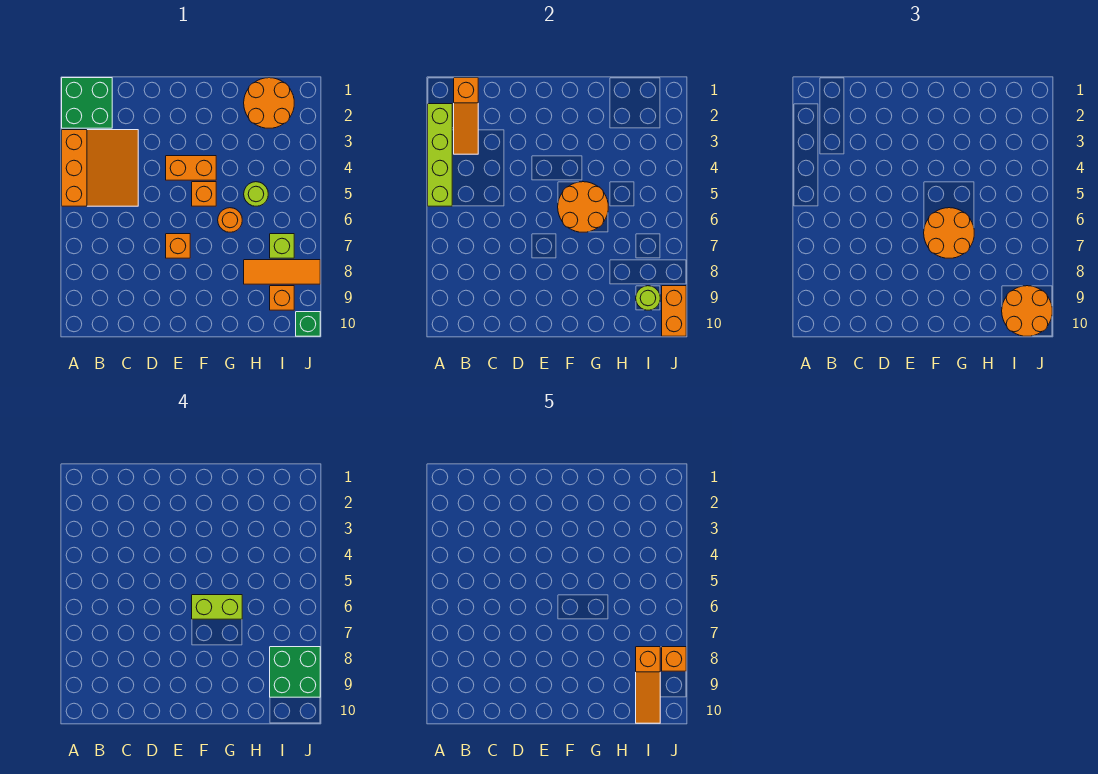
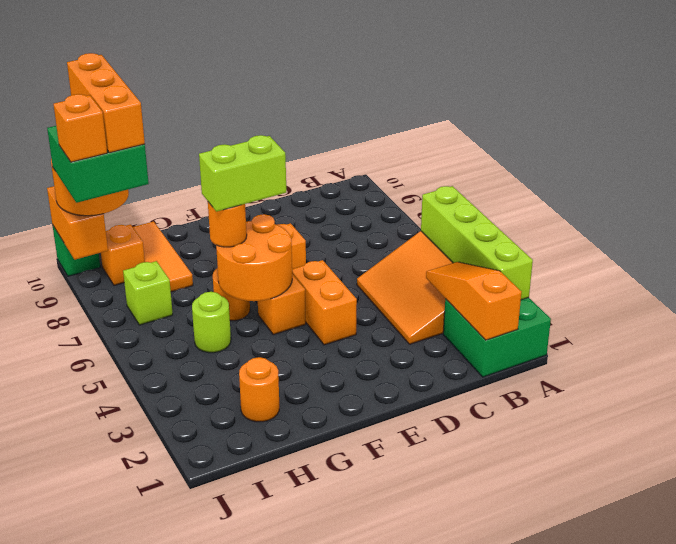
orange 1x2 brick [166,156,216,180] -> orange 1x2 brick turned to [292,260,357,345]
orange 2x2 round brick [924,208,974,258] -> orange 1x1 round brick [208,202,247,247]
orange 2x2 round brick [244,78,294,128] -> orange 1x1 round brick [239,357,279,422]
orange 1x3 tile [244,260,320,284] -> orange 1x3 tile turned to [133,221,193,292]
orange 1x3 slope [636,647,660,723] -> orange 1x3 brick [67,53,145,153]
lime 1x1 round brick [636,286,660,310] -> none

